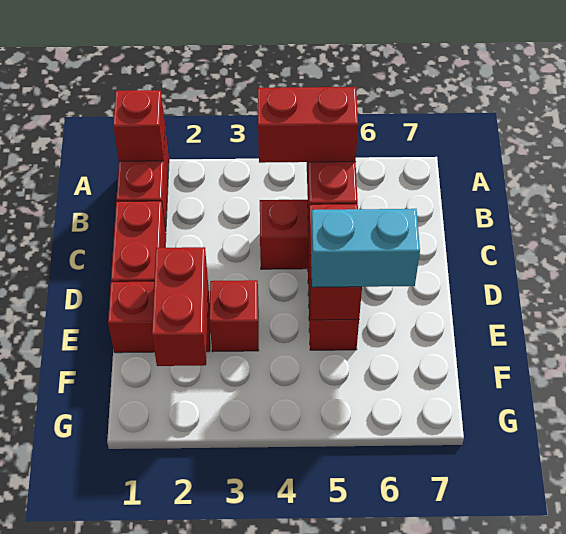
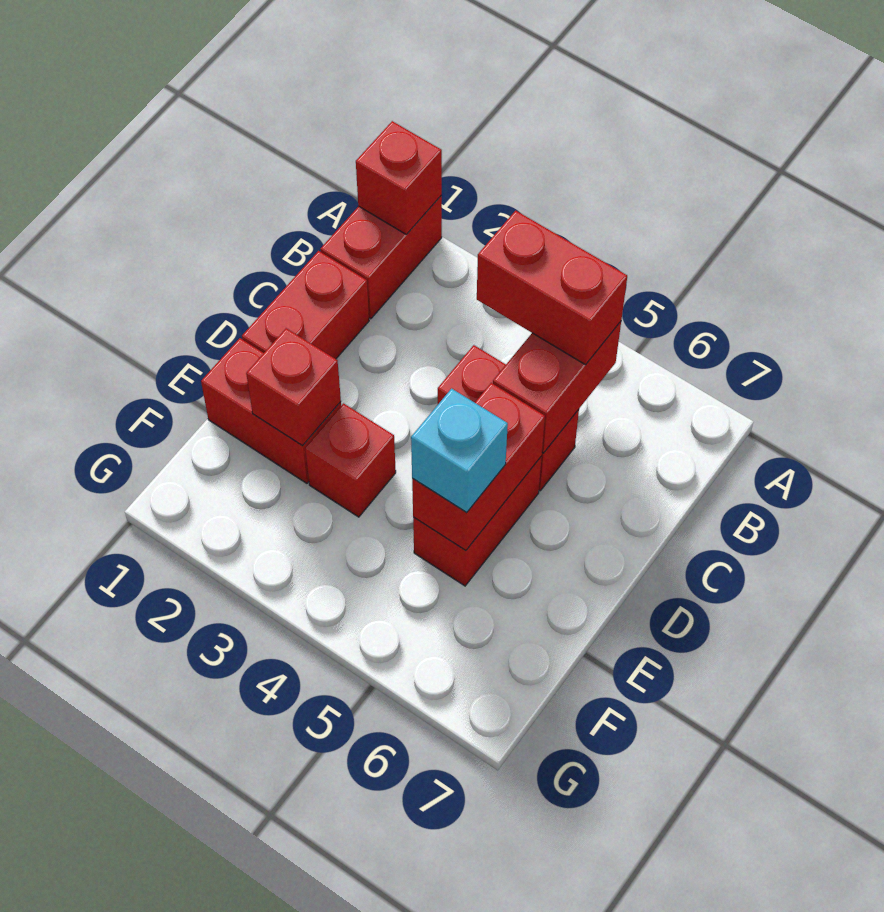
red 1x2 brick [152,247,208,366] -> red 1x1 brick [246,328,341,446]
cyan 1x2 brick [311,209,420,287] -> cyan 1x1 brick [411,389,508,513]

